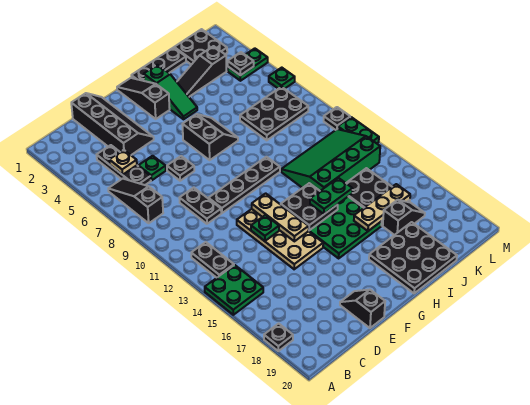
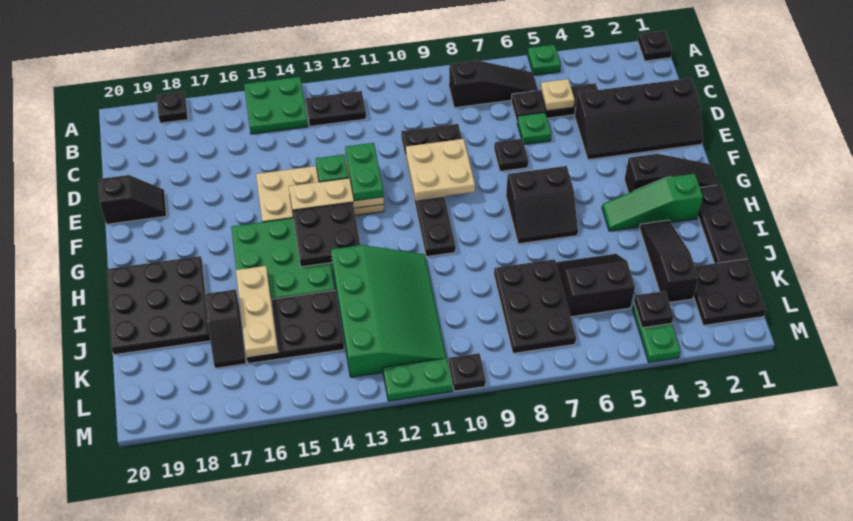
none -> black 1x1 plate [638,31,672,61]
none -> tan 2x2 plate [406,139,475,200]
green 1x2 plate [310,178,352,214] -> green 1x2 plate moved to [345,143,383,201]
none -> black 2x2 slope [556,254,635,317]
green 1x1 plate [269,68,295,89] -> green 1x1 plate moved to [528,45,561,75]

